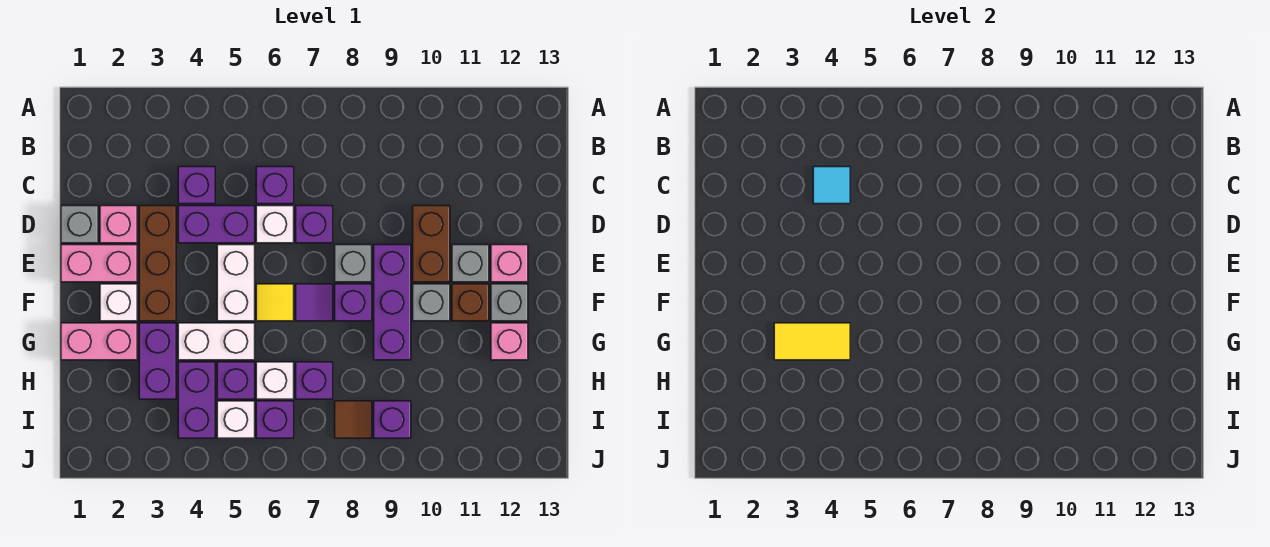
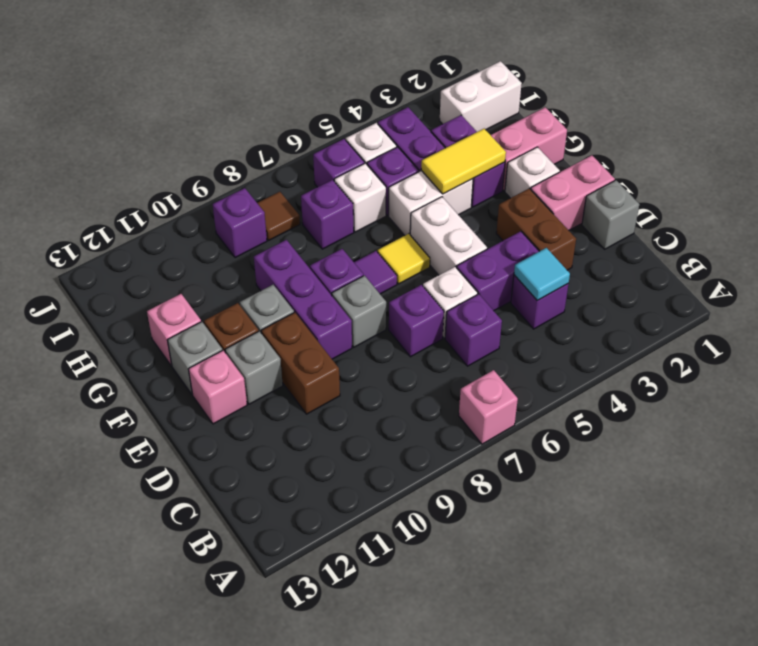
pink 1x1 brick [100,206,137,243] -> pink 1x1 brick moved to [459,370,518,444]
brown 1x3 brick [139,206,176,321] -> brown 1x2 brick [496,188,576,270]
none -> white 1x2 brick [440,61,522,132]

